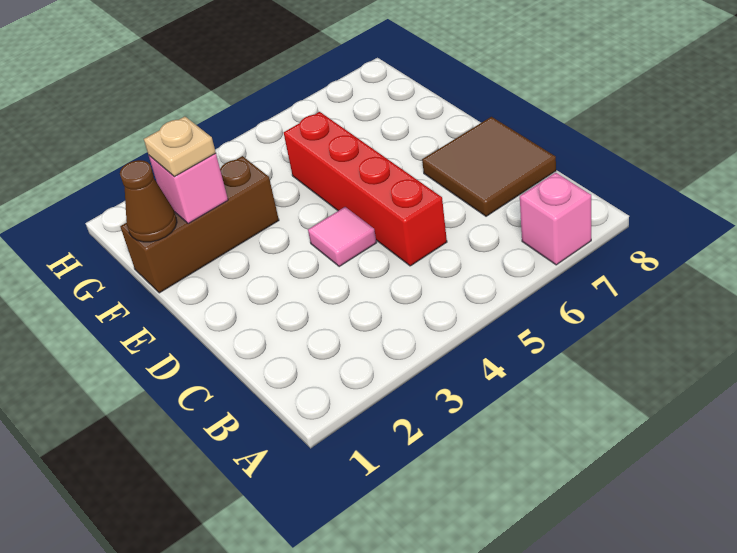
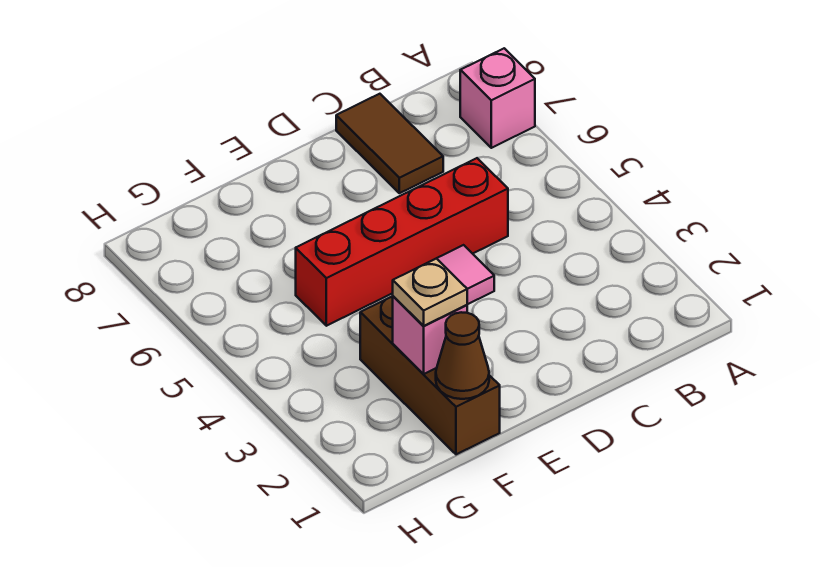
brown 2x2 tile [422,117,556,216] -> brown 1x2 tile [336,94,443,193]

